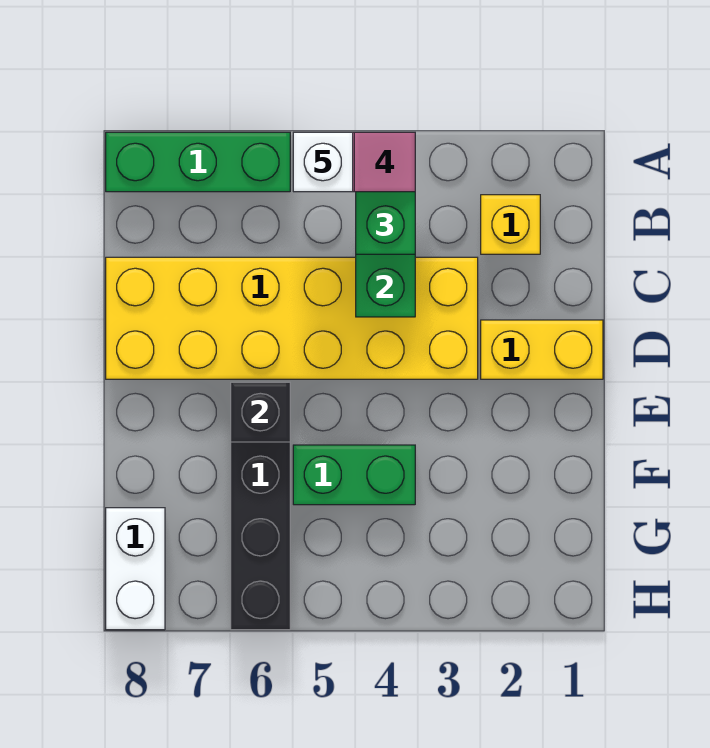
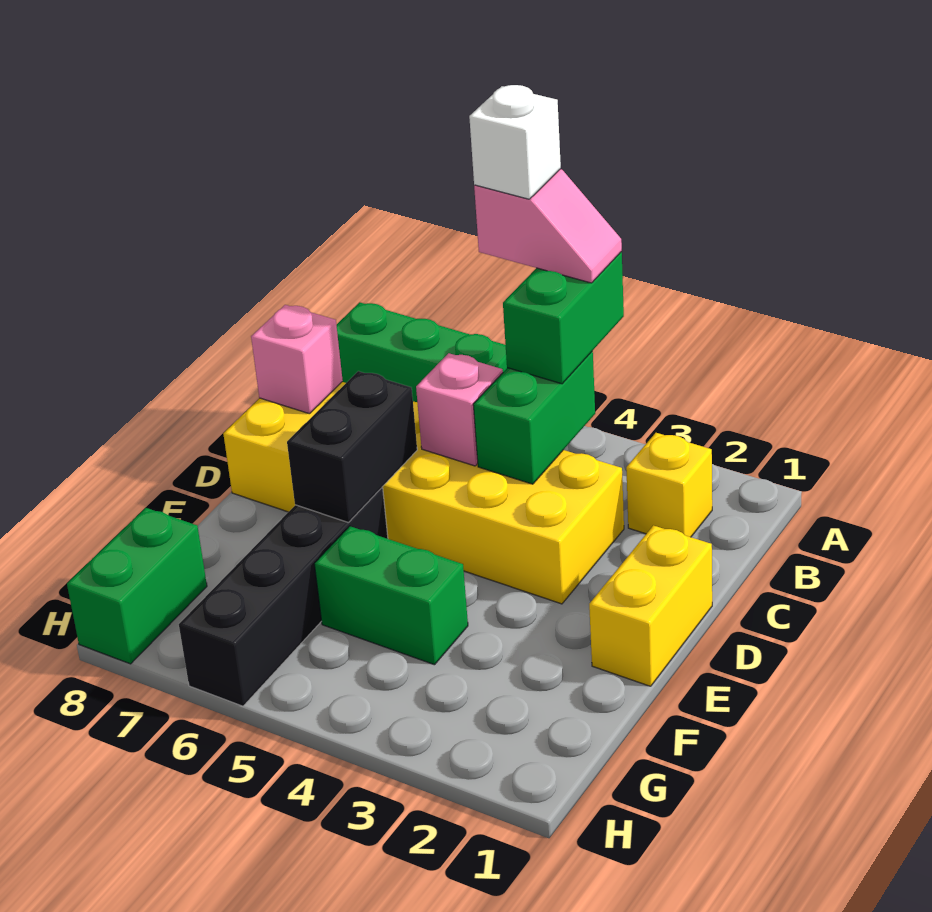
none -> pink 1x1 brick [416,353,503,466]
none -> pink 1x1 brick [251,305,343,414]
yellow 1x2 brick [481,320,603,379] -> yellow 1x2 brick turned to [589,525,712,686]
black 1x1 brick [231,382,290,442] -> black 1x2 brick [287,371,417,522]
white 1x2 brick [106,508,165,630] -> green 1x2 brick [67,508,207,664]

